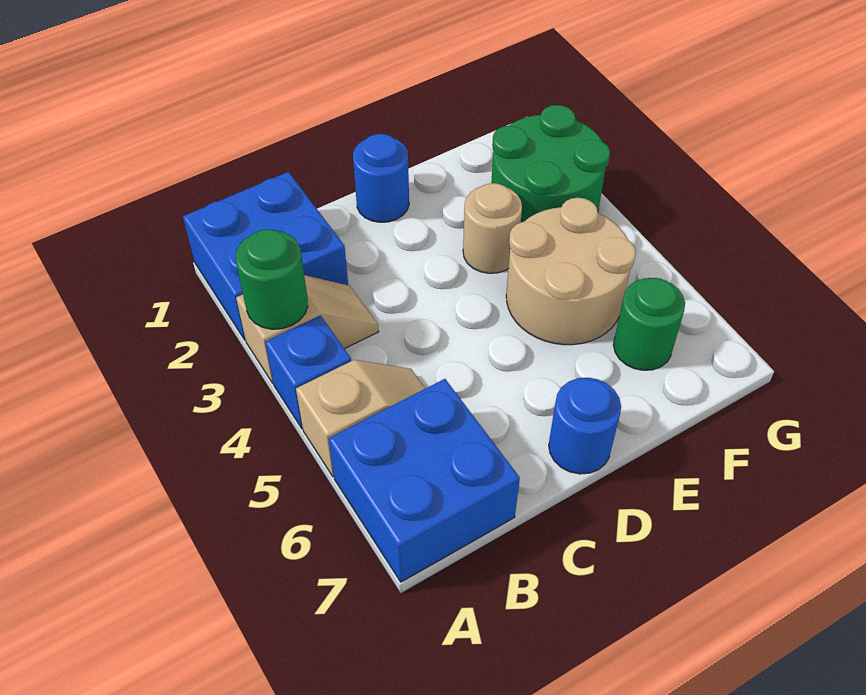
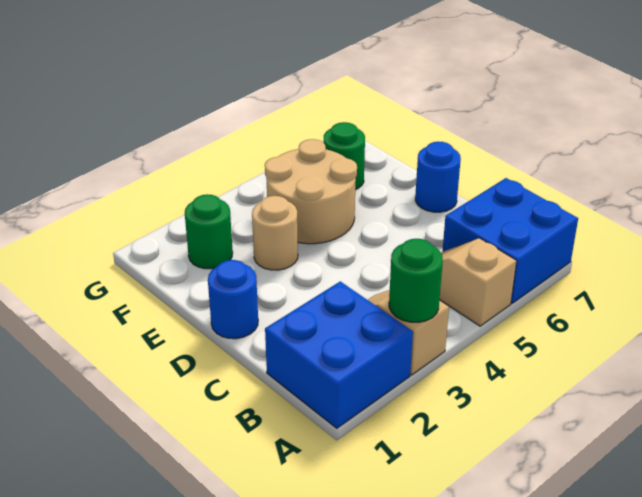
blue 1x1 brick [265,316,351,429] -> none
green 2x2 round brick [491,105,610,222] -> green 1x1 round brick [185,194,233,269]

